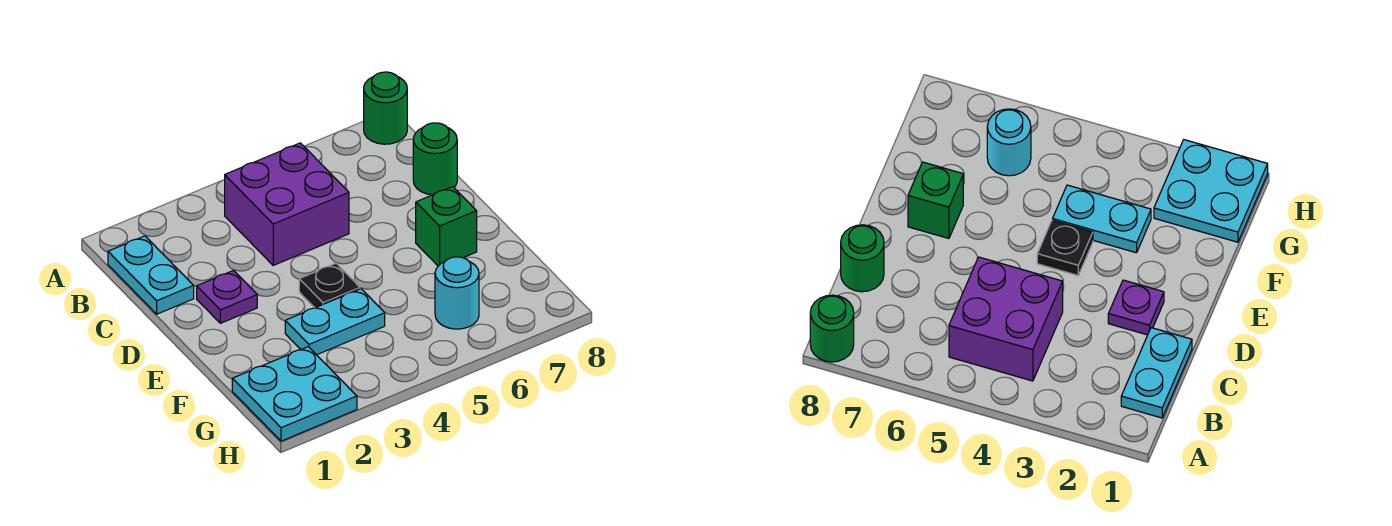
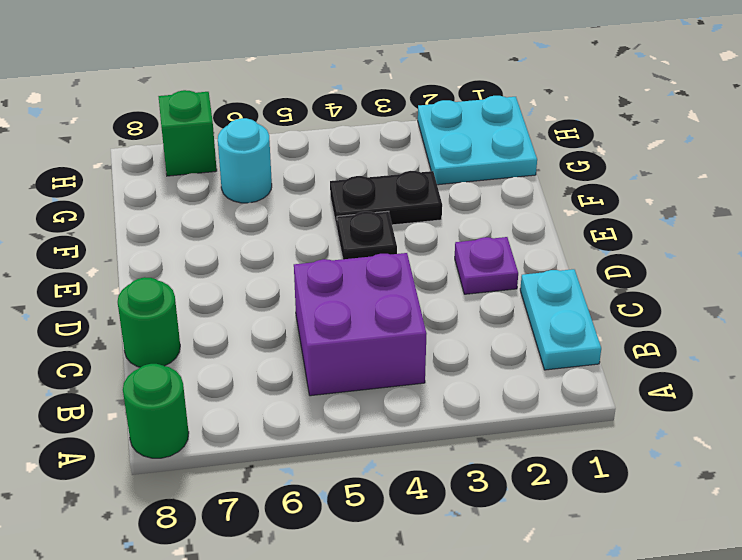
green 1x1 brick [416,187,477,266] -> green 1x1 brick moved to [158,90,217,176]
cyan 1x2 plate [285,289,385,355] -> black 1x2 plate [330,171,442,228]

